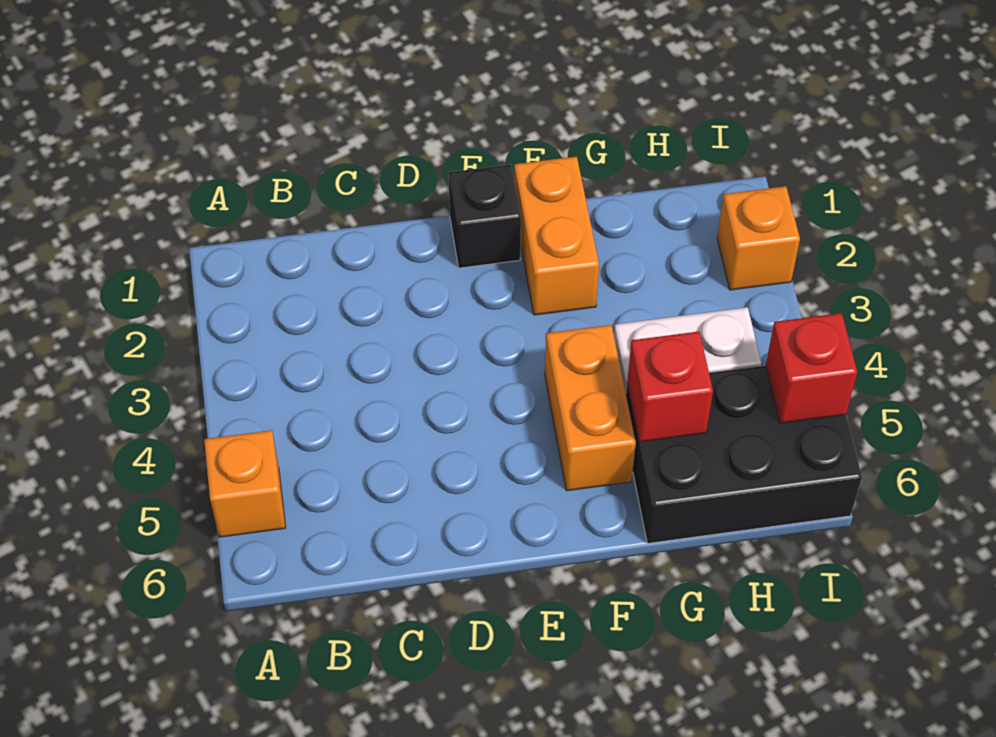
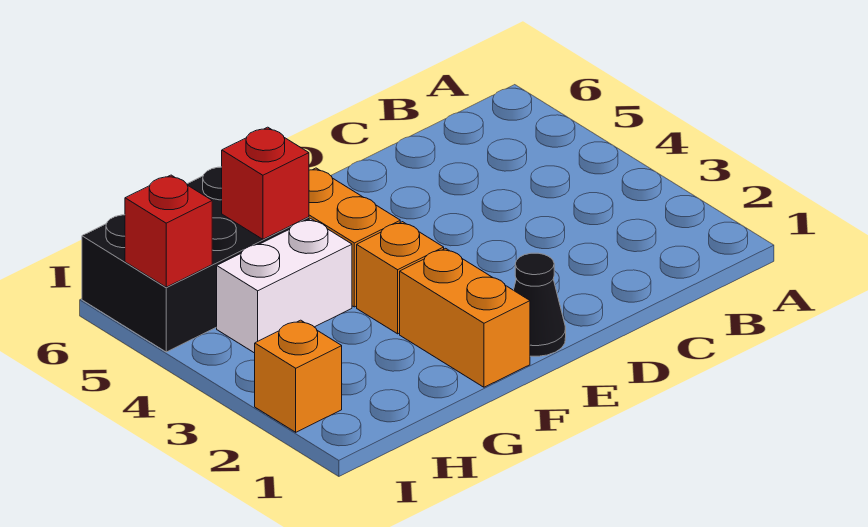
orange 1x1 brick [204,430,286,537] -> orange 1x1 brick moved to [357,222,444,334]
black 1x1 brick [449,165,521,268] -> black 1x1 cone [514,253,566,356]

